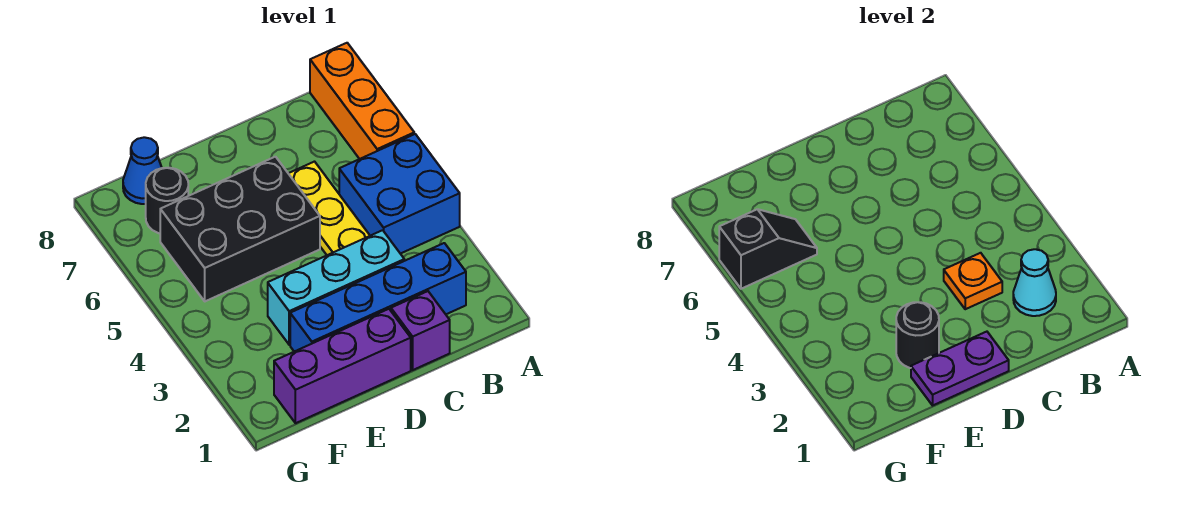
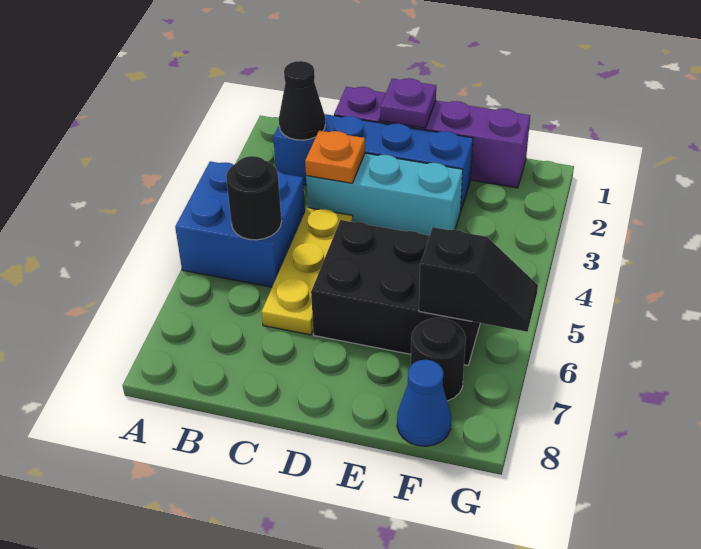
orange 1x3 brick [310,43,414,159] -> none
cyan 1x1 cone [1013,249,1056,316] -> black 1x1 cone [279,61,325,140]
purple 1x2 plate [911,332,1009,405] -> purple 1x1 plate [380,78,436,128]
black 1x1 round brick [896,302,939,368] -> black 1x1 round brick moved to [226,156,282,240]
black 1x2 slope [719,209,817,289] -> black 1x2 slope turned to [419,227,538,332]

